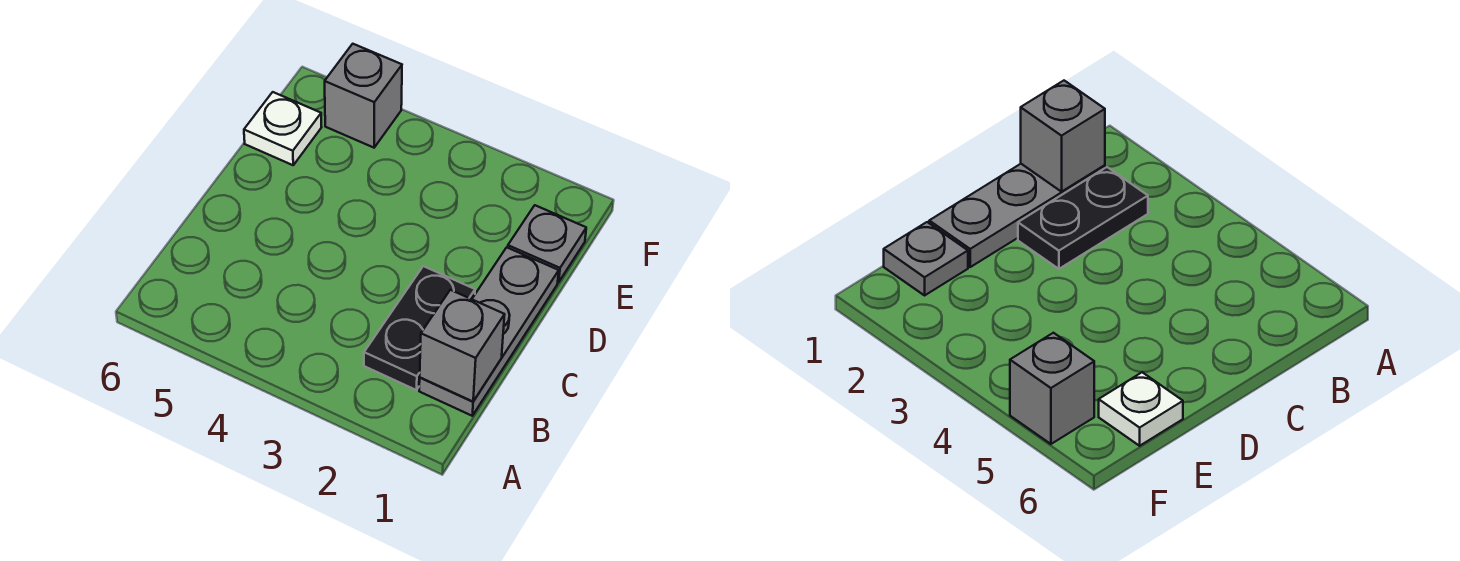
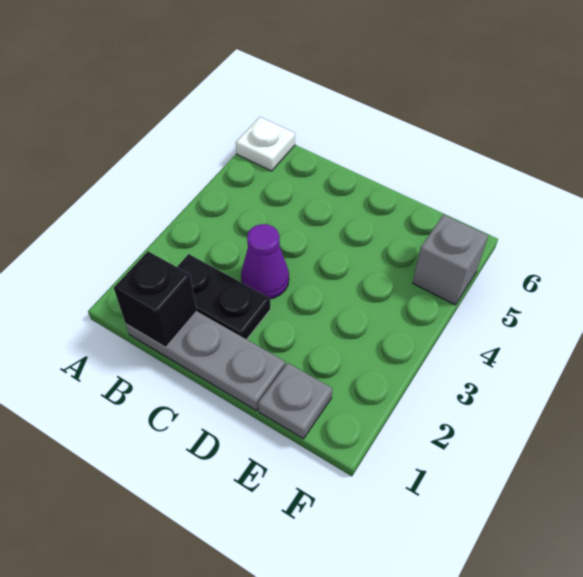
grey 1x1 brick [420,290,505,401] -> black 1x1 brick [114,251,197,347]
none -> purple 1x1 cone [241,224,289,299]
white 1x1 plate [244,92,322,165] -> white 1x1 plate moved to [236,117,295,171]

